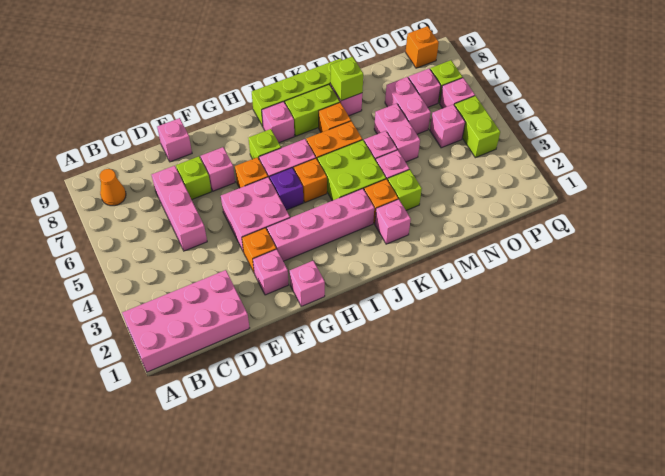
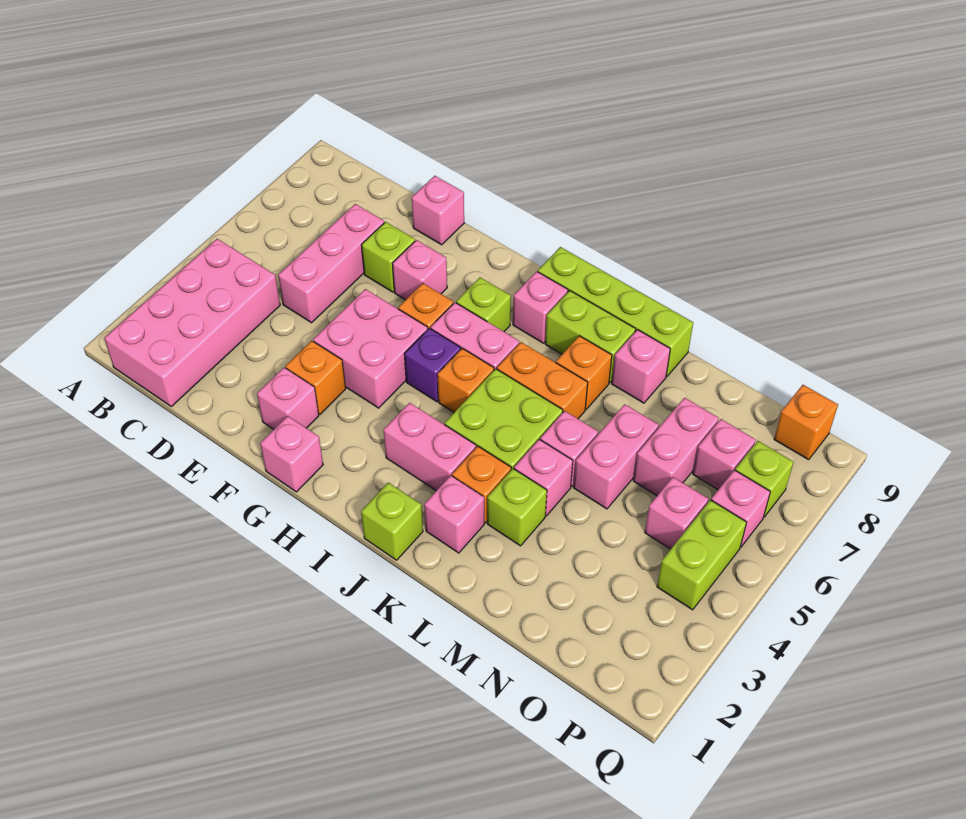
pink 2x4 brick [122,270,249,372] -> pink 2x4 brick turned to [104,239,280,406]
orange 1x1 cone [100,169,126,206] -> none
pink 1x4 brick [267,189,374,261] -> pink 1x2 brick [384,403,476,491]
lime 1x1 brick [330,57,363,101] -> lime 1x1 brick moved to [361,483,423,560]

